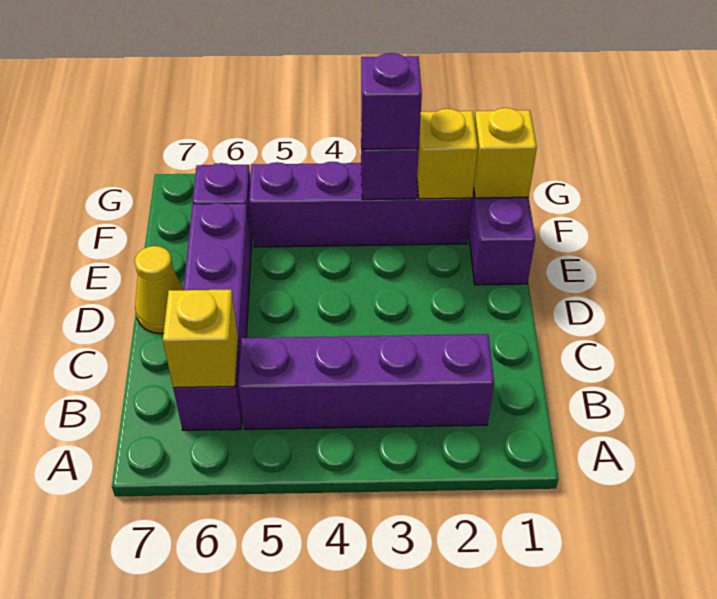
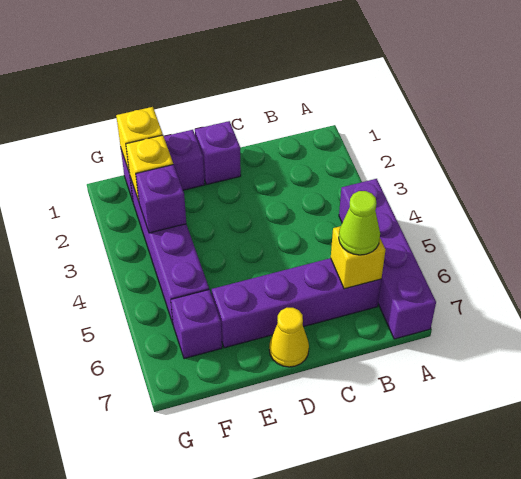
purple 1x4 brick [238,334,494,429] -> purple 1x4 brick moved to [339,179,436,339]
none -> lime 1x1 cone [339,191,380,255]
purple 1x1 brick [361,53,422,149] -> purple 1x1 brick moved to [195,121,241,185]

